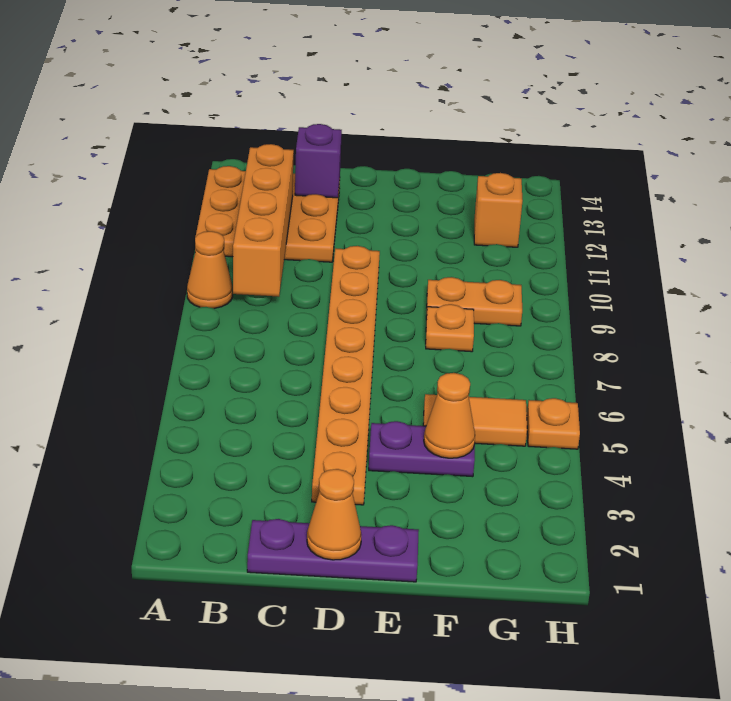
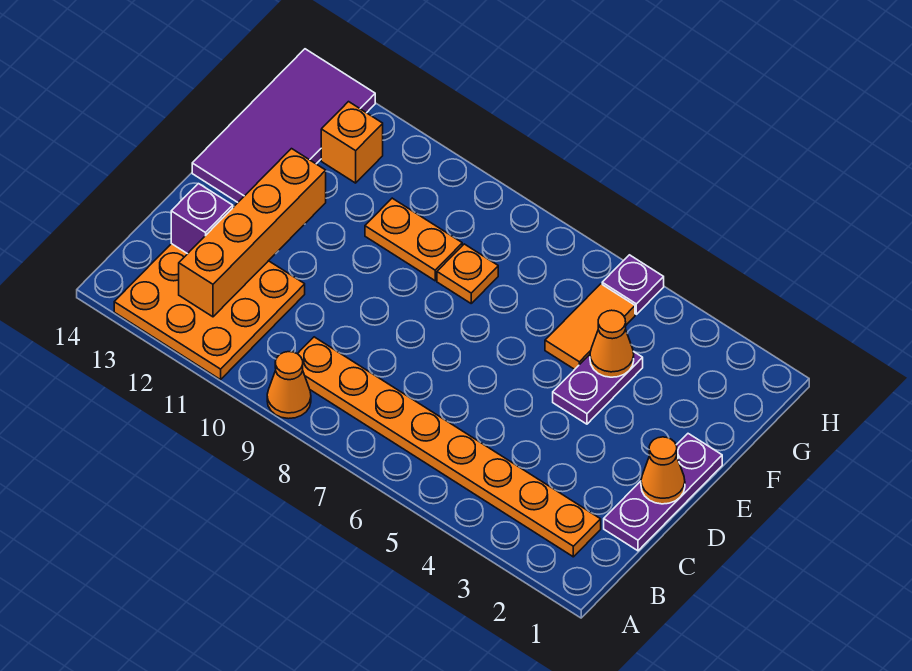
orange 1x4 brick [233,144,294,297] -> orange 1x4 brick turned to [179,149,326,317]
orange 1x8 plate [312,246,380,505] -> orange 1x8 plate moved to [298,337,601,557]
none -> purple 2x4 tile [192,49,375,202]
orange 1x2 plate [426,277,522,326] -> orange 1x2 plate turned to [365,198,462,281]
orange 1x1 plate [527,398,580,449] -> purple 1x1 plate [602,255,664,314]

